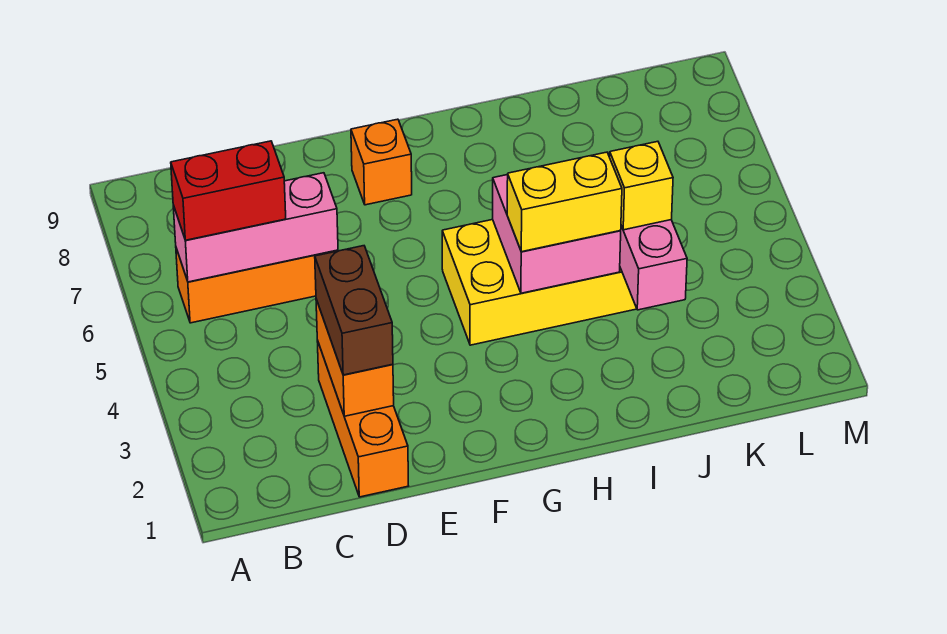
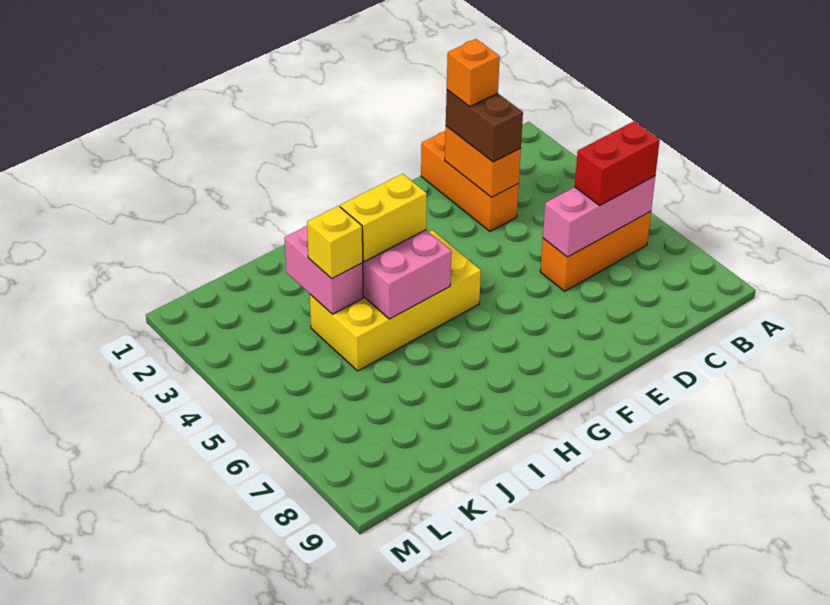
orange 1x1 brick [351,119,412,205] -> orange 1x1 brick moved to [447,39,500,106]

